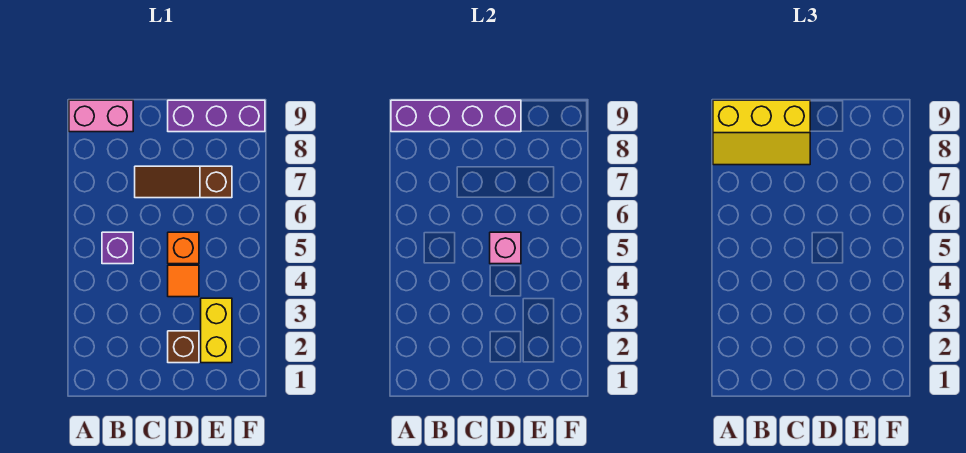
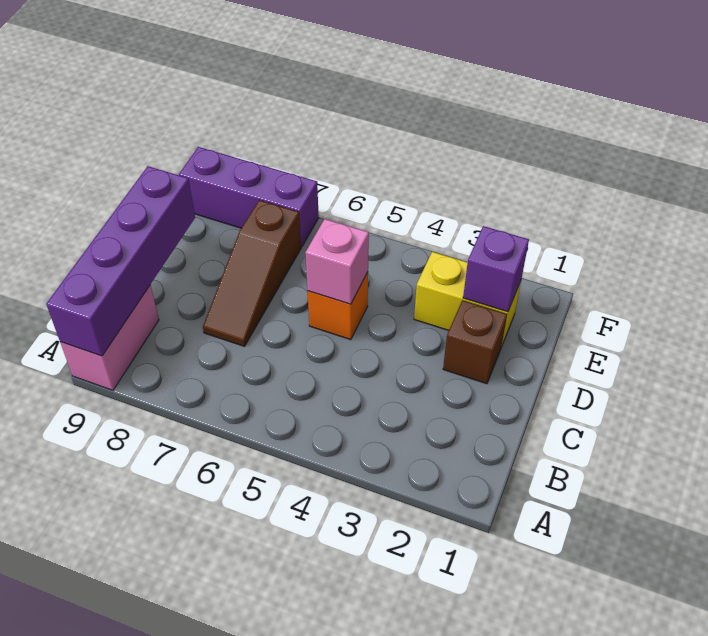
yellow 2x3 slope [713,100,810,165] -> none
purple 1x1 brick [102,232,133,264] -> purple 1x1 brick moved to [463,226,529,312]
orange 1x1 tile [168,265,199,297] -> none
purple 1x3 brick [168,100,265,132] -> purple 1x3 brick turned to [179,147,319,247]

